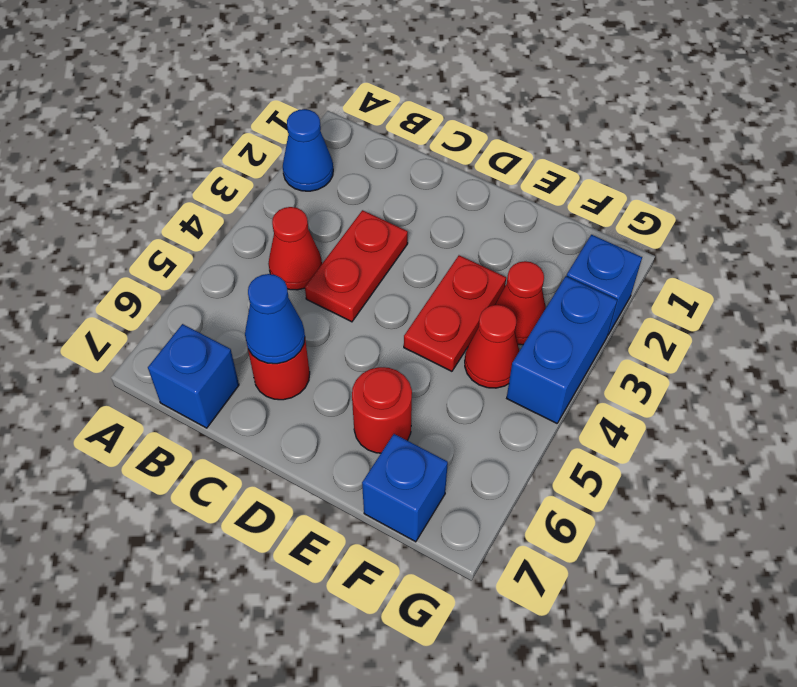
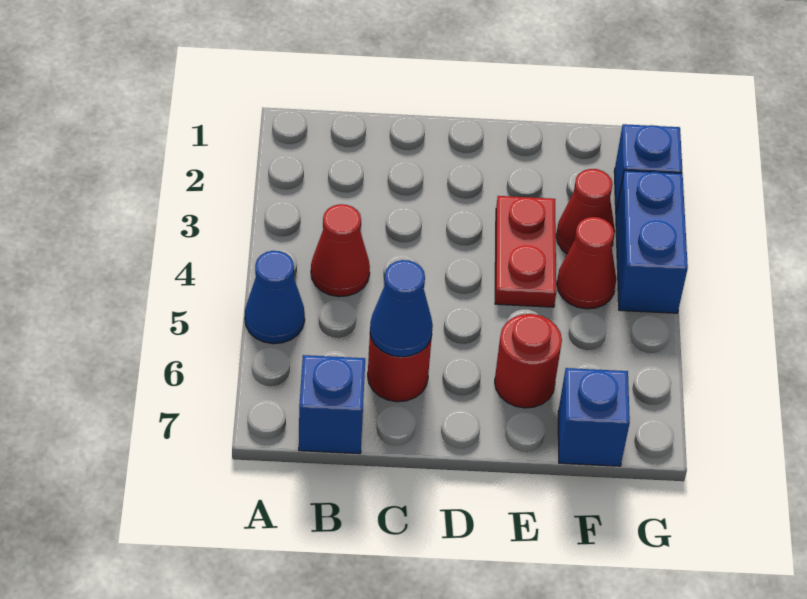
blue 1x1 cone [283,109,333,191] -> blue 1x1 cone moved to [245,251,305,344]
red 1x2 plate [305,210,408,322] -> none

